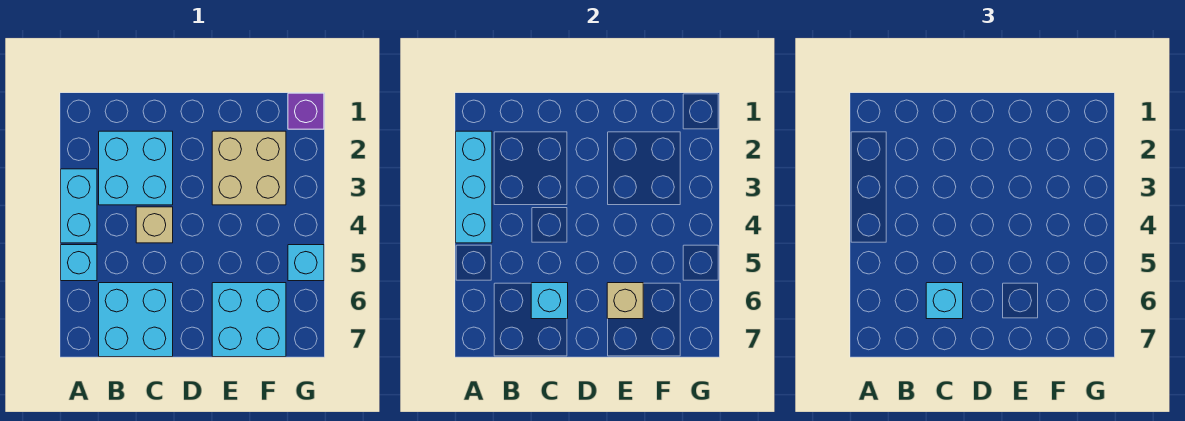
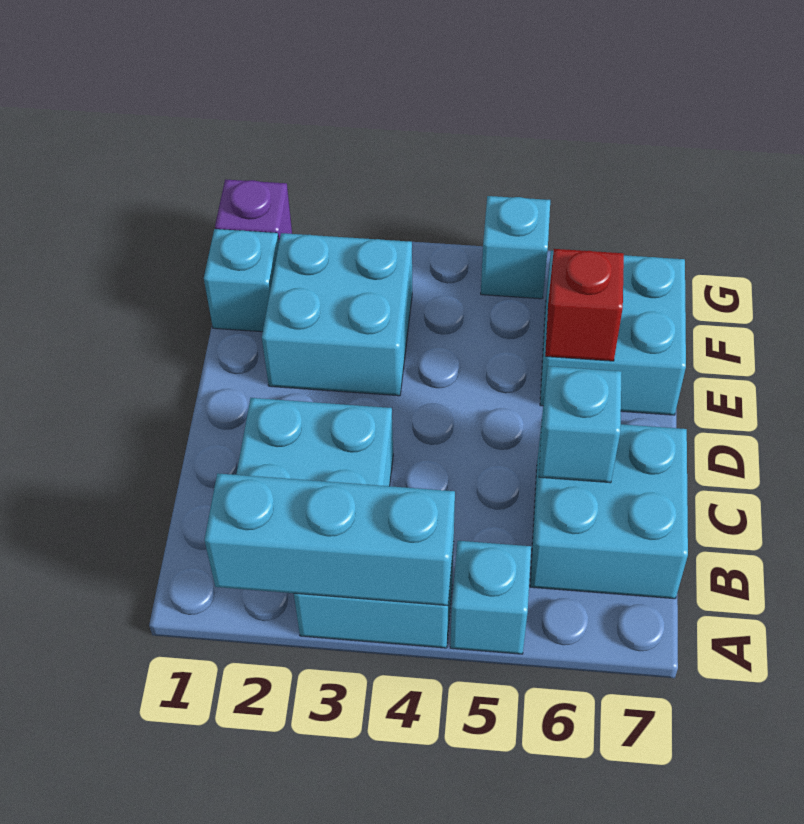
tan 1x1 brick [136,207,173,243] -> none
cyan 1x1 brick [926,283,963,319] -> cyan 1x1 brick moved to [204,229,279,332]
tan 2x2 brick [212,131,286,205] -> cyan 2x2 brick [262,233,412,396]
tan 1x1 brick [607,283,643,319] -> red 1x1 brick [545,249,624,361]

